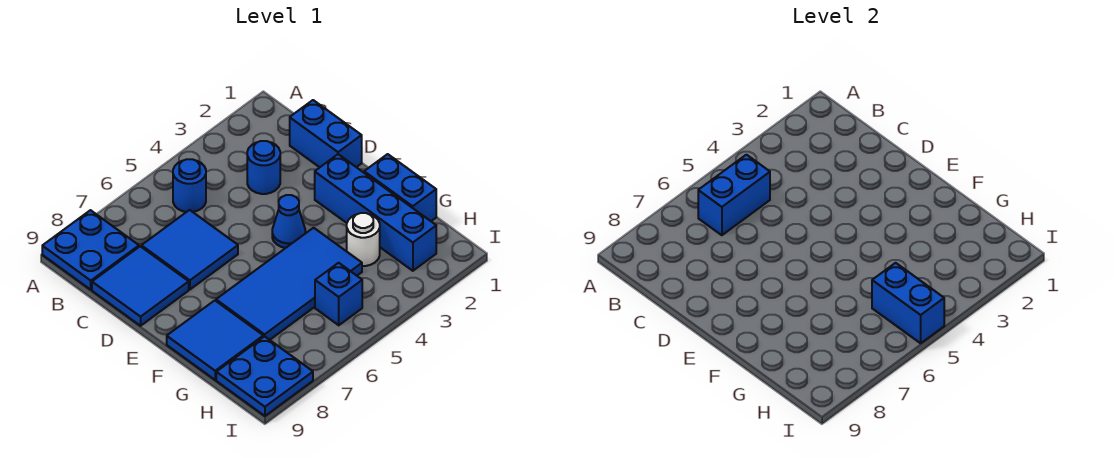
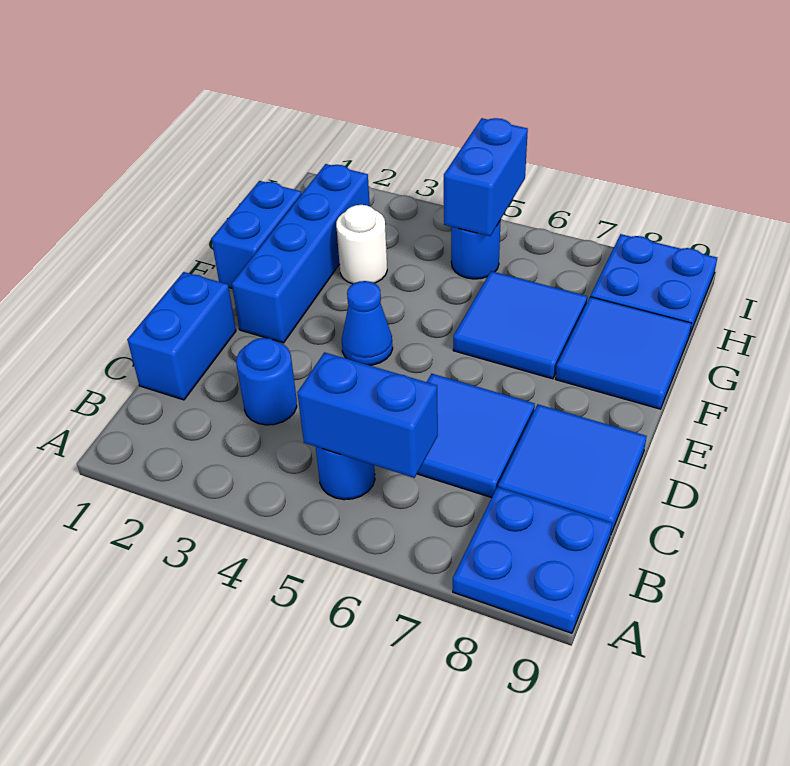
blue 2x4 tile [216,228,362,340] -> blue 2x2 tile [453,271,587,379]
blue 1x1 brick [315,263,362,325] -> blue 1x1 round brick [451,220,501,279]

